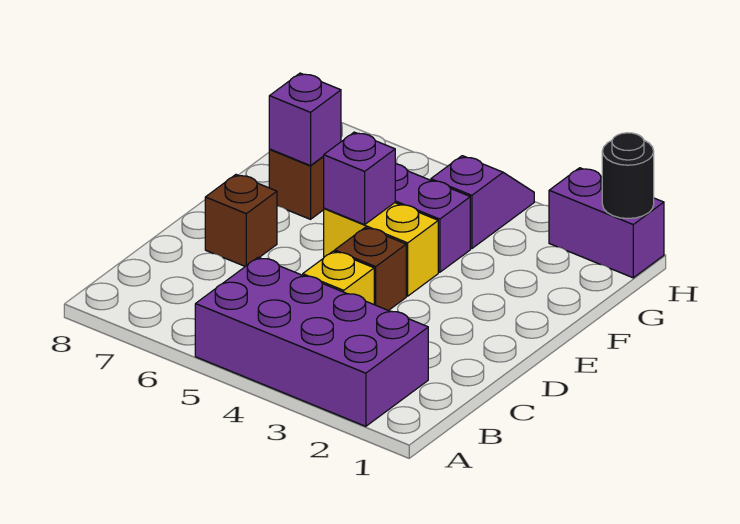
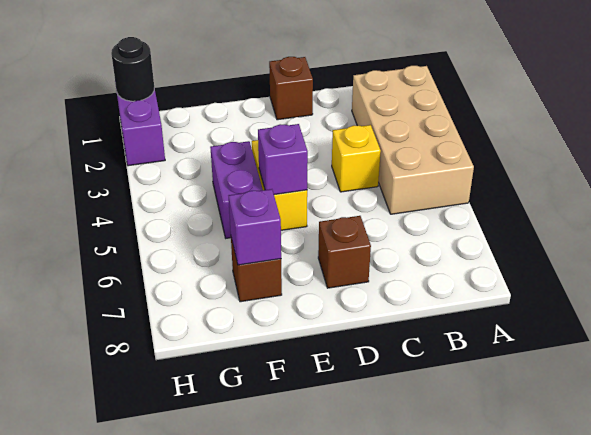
purple 2x4 brick [195,257,428,426] -> tan 2x4 brick [352,66,474,214]
brown 1x1 brick [335,227,406,311] -> brown 1x1 brick moved to [269,57,313,120]
purple 1x2 slope [431,156,534,249] -> none

